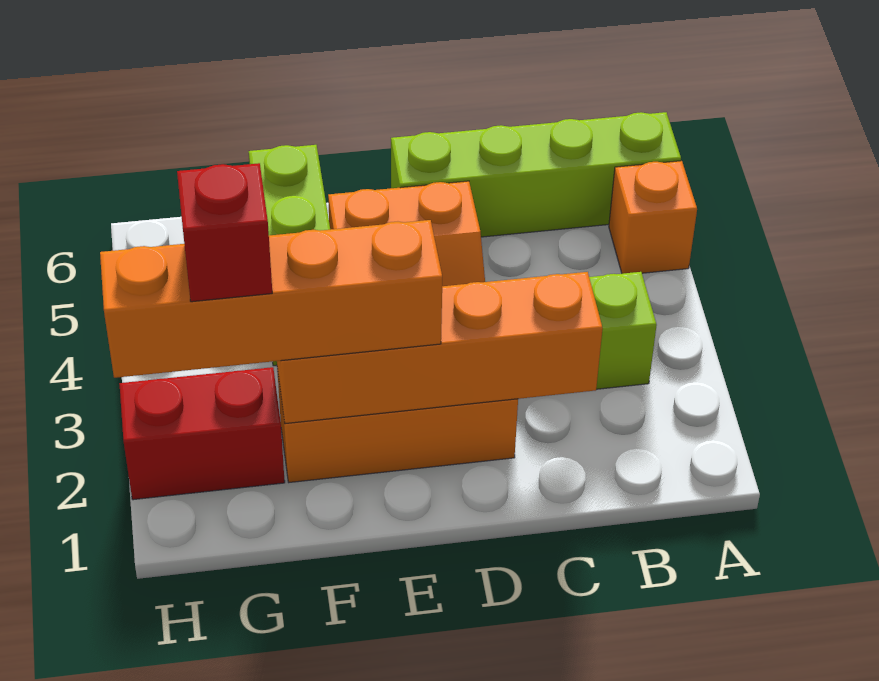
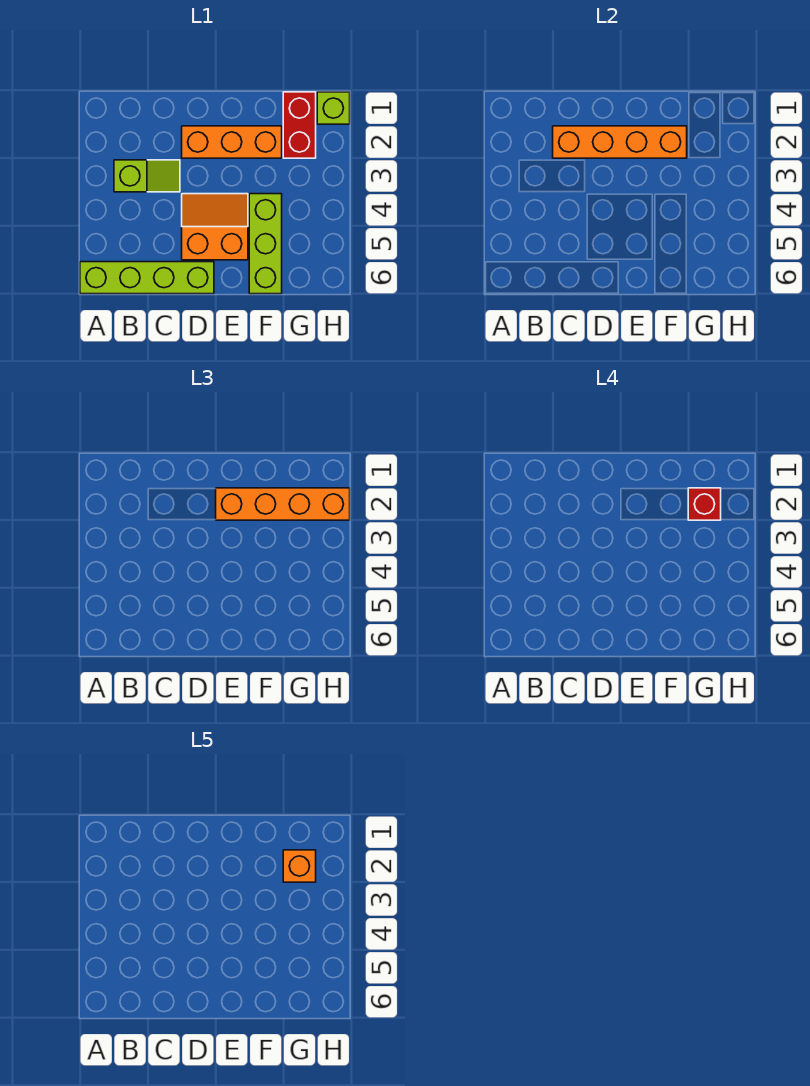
orange 1x1 brick [609,161,697,274] -> orange 1x1 brick moved to [283,850,316,882]
red 1x2 brick [119,367,285,500] -> red 1x2 brick turned to [283,92,316,158]
none -> lime 1x1 brick [317,92,350,124]

